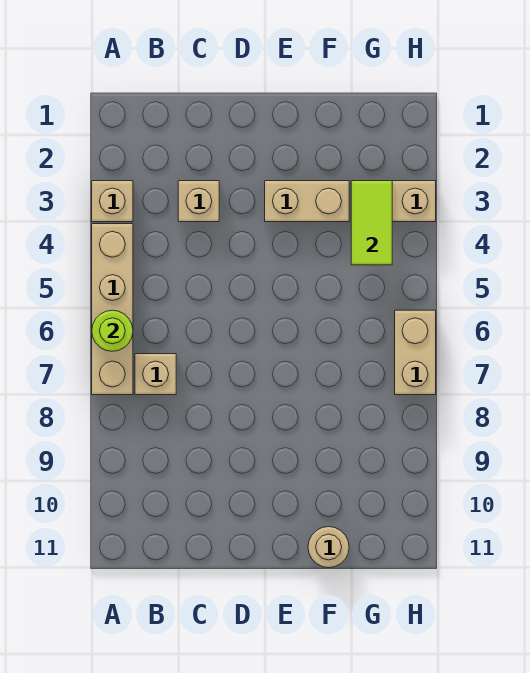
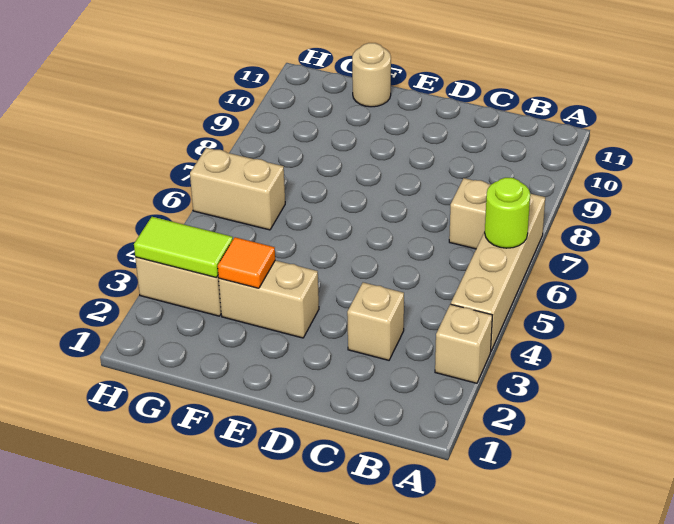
none -> orange 1x1 tile [218,237,275,288]
lime 1x2 tile [351,181,392,265] -> lime 1x2 tile turned to [134,217,233,278]
tan 1x2 brick [395,310,436,395] -> tan 1x2 brick turned to [190,148,285,230]

